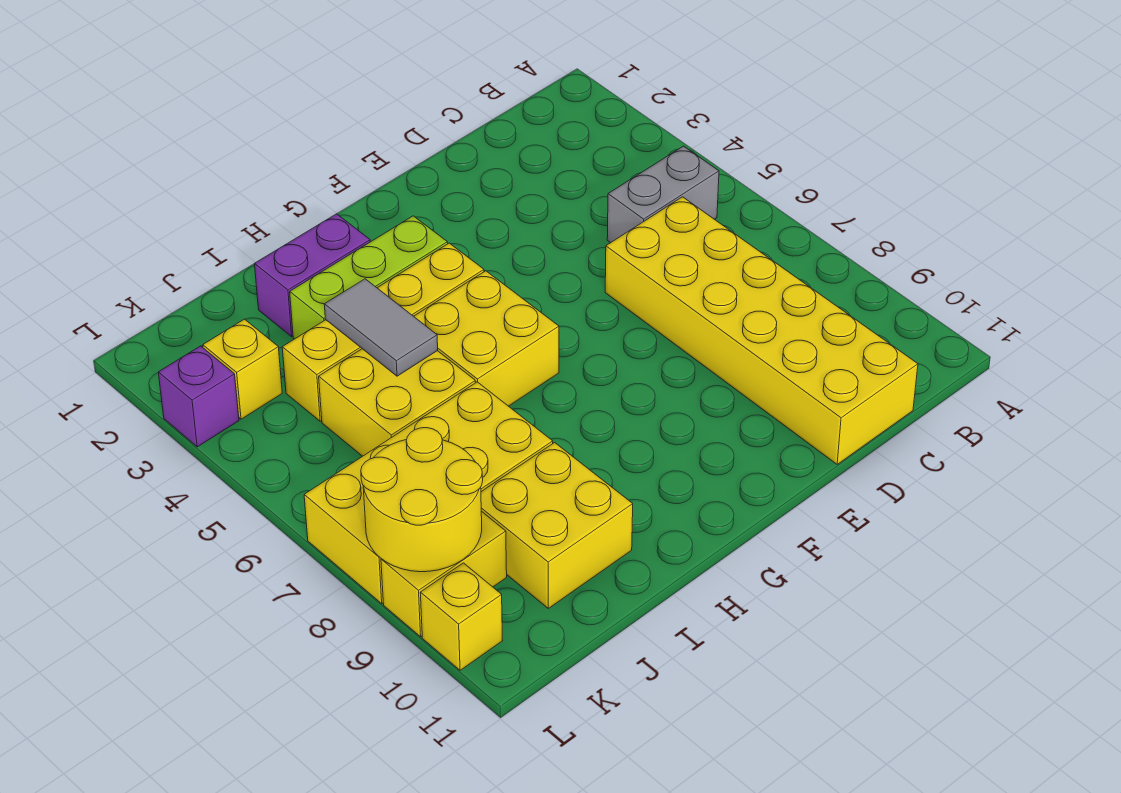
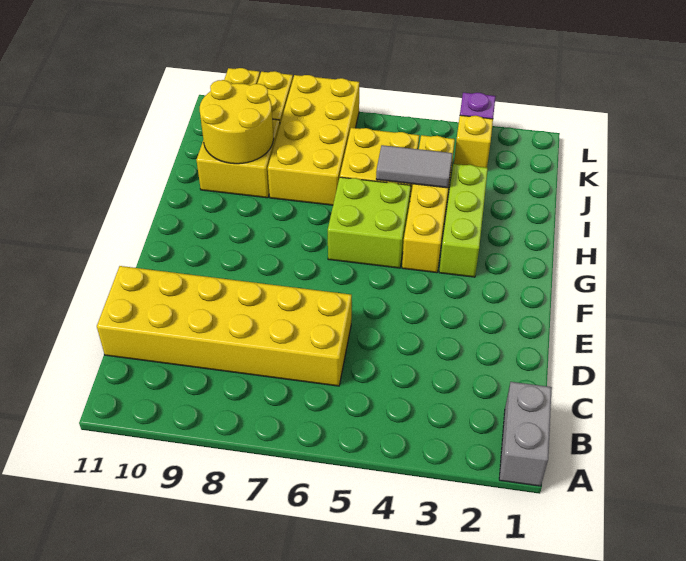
grey 1x2 brick [607,146,719,243] -> grey 1x2 brick moved to [499,382,552,486]
yellow 2x2 brick [414,271,559,406] -> lime 2x2 brick [328,177,411,268]
purple 1x2 brick [255,214,370,337] -> none
yellow 2x2 round brick [361,428,483,572] -> yellow 2x2 round brick moved to [200,80,274,164]

